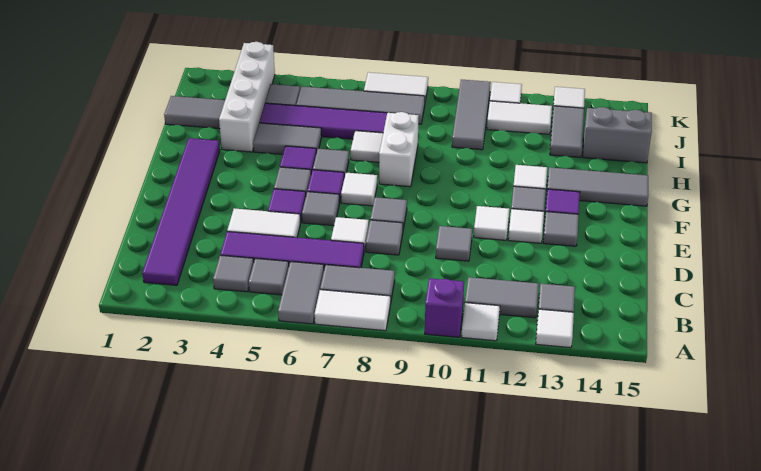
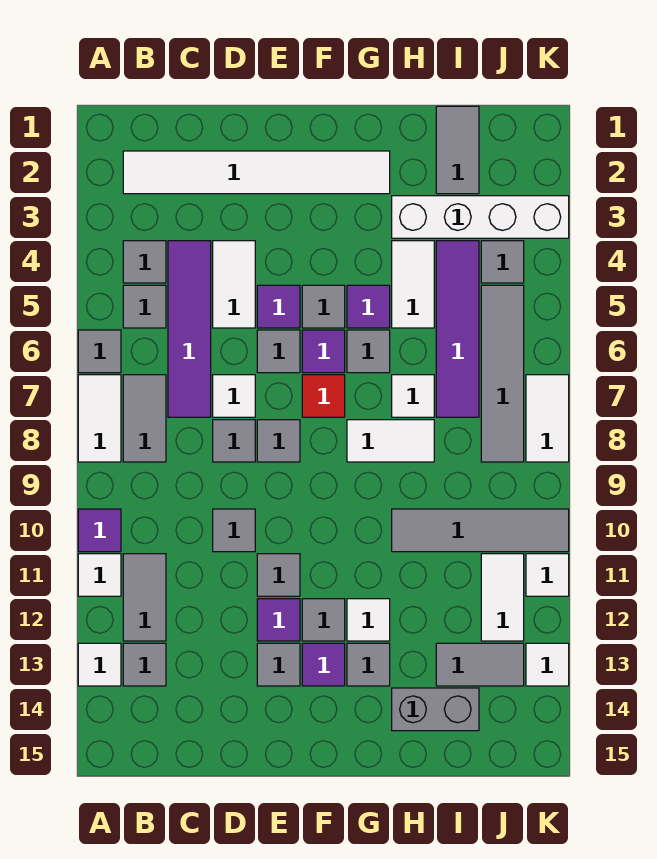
grey 1x2 tile [278,262,324,324] -> grey 1x1 tile [78,330,121,373]
purple 1x1 brick [425,278,464,337] -> purple 1x1 tile [78,509,121,552]
purple 1x6 tile [142,138,220,285] -> white 1x6 tile [123,151,390,194]
white 1x1 tile [474,206,510,240] -> grey 1x1 tile [257,554,300,596]
white 1x1 tile [508,209,544,243] -> purple 1x1 tile [257,599,300,641]
white 1x1 tile [341,173,377,206] -> red 1x1 tile [302,375,345,417]
white 1x2 brick [379,112,419,187] -> white 1x2 tile [347,420,434,462]
grey 1x3 tile [547,167,648,206] -> grey 1x1 tile [347,643,390,686]
grey 1x2 tile [253,123,322,154] -> white 1x2 tile [392,241,434,328]
grey 1x3 tile [452,80,491,150] -> grey 1x4 tile [392,509,569,552]
grey 1x2 brick [583,107,652,163] -> grey 1x2 brick turned to [392,688,479,731]

